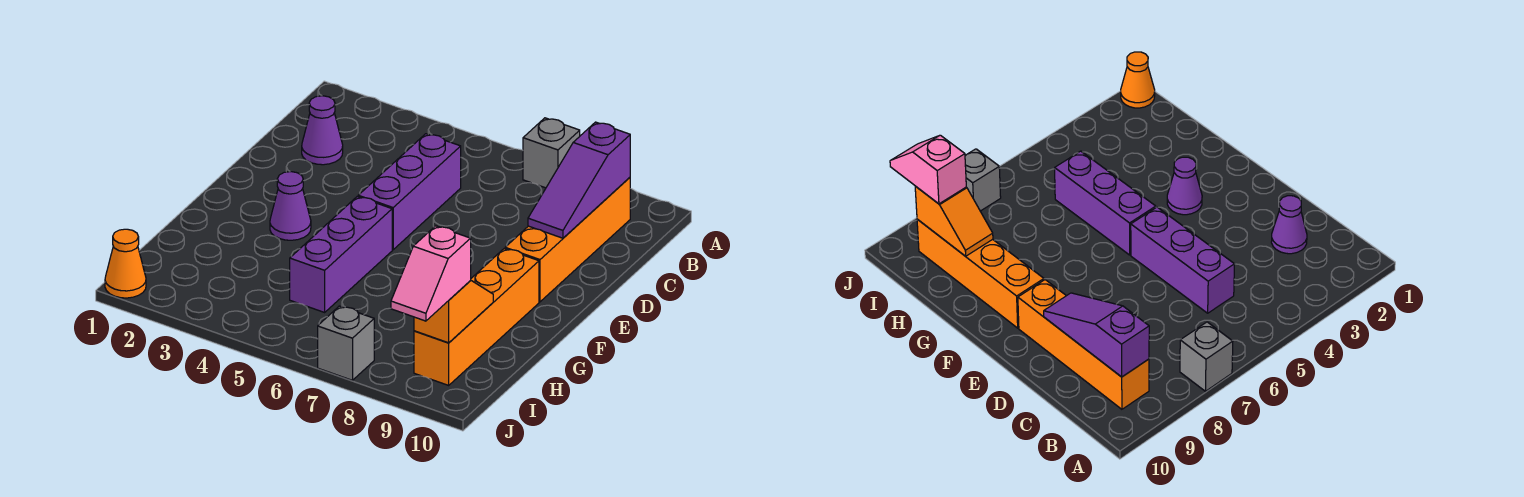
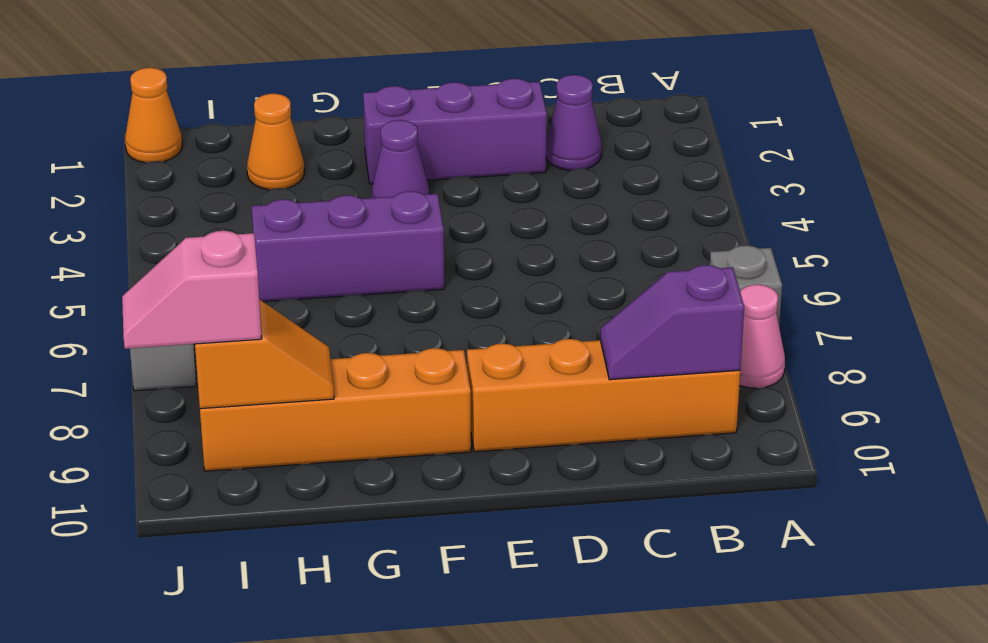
none -> pink 1x1 cone [739,285,785,388]
purple 1x3 slope [528,122,630,238] -> purple 1x2 slope [600,265,744,380]
purple 1x3 brick [358,134,461,250] -> purple 1x3 brick moved to [363,79,547,184]
none -> orange 1x1 cone [247,94,304,190]

